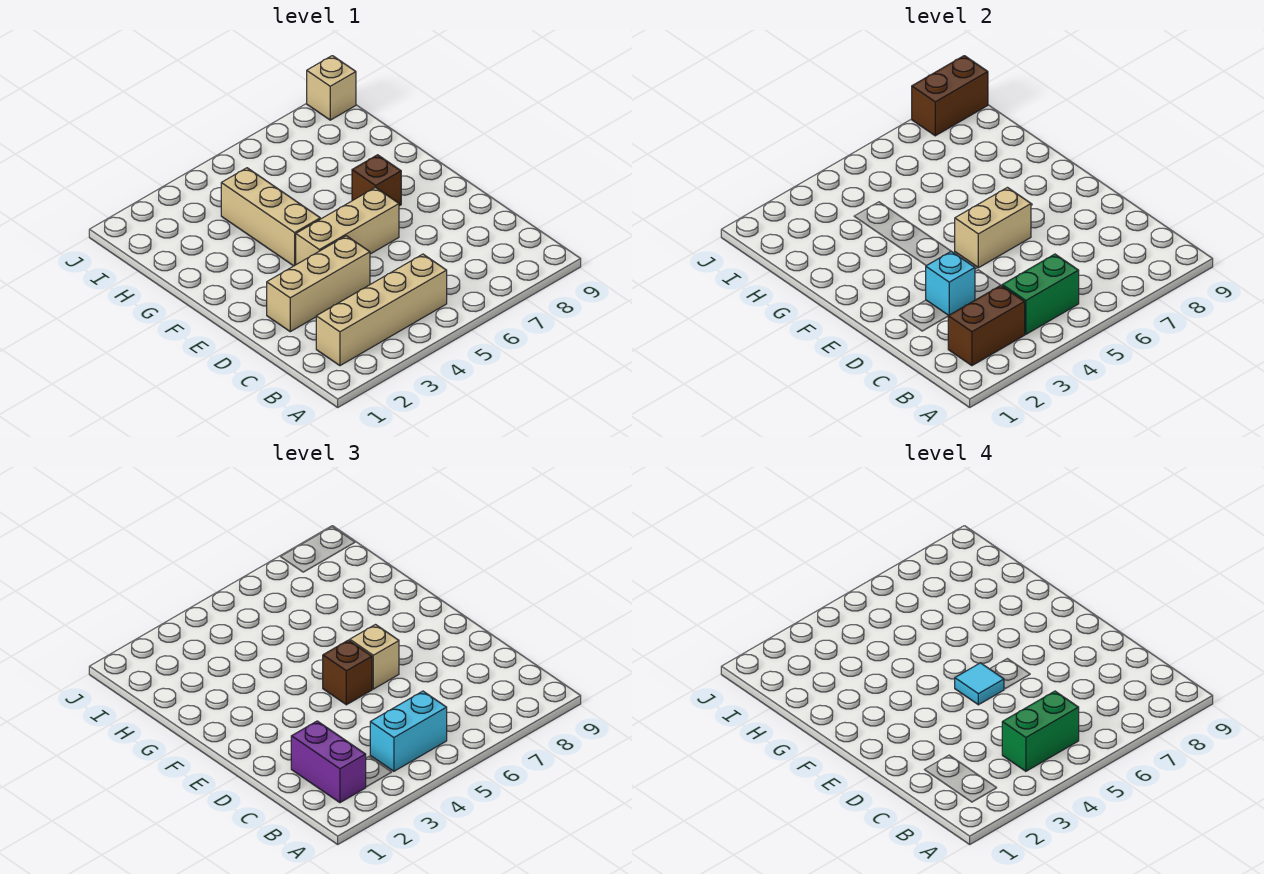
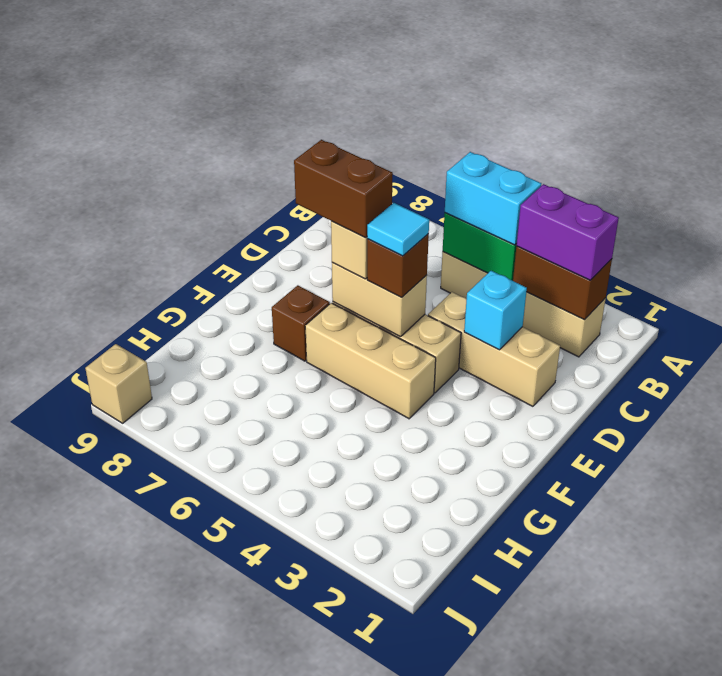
purple 1x2 brick [291,721,366,803] -> purple 1x2 brick turned to [516,184,619,280]
green 1x2 brick [1002,691,1079,771] -> none
tan 1x3 brick [221,168,320,266] -> tan 1x3 brick turned to [305,303,436,419]
brown 1x2 brick [912,56,988,136] -> brown 1x2 brick moved to [294,140,393,238]

